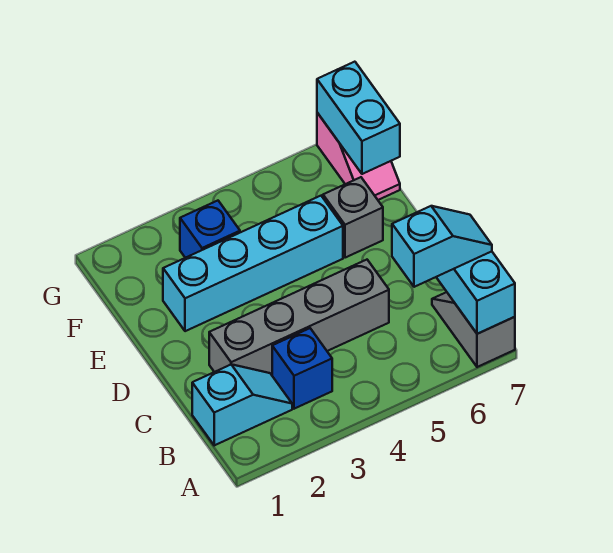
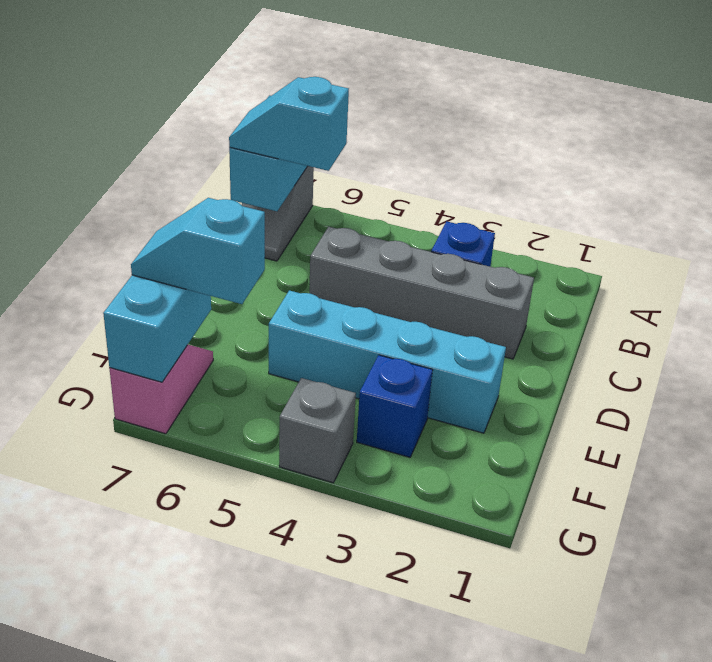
cyan 1x2 slope [192,364,292,445] -> cyan 1x2 slope moved to [131,198,265,304]
grey 1x1 brick [323,177,383,258] -> grey 1x1 brick moved to [279,378,356,483]

